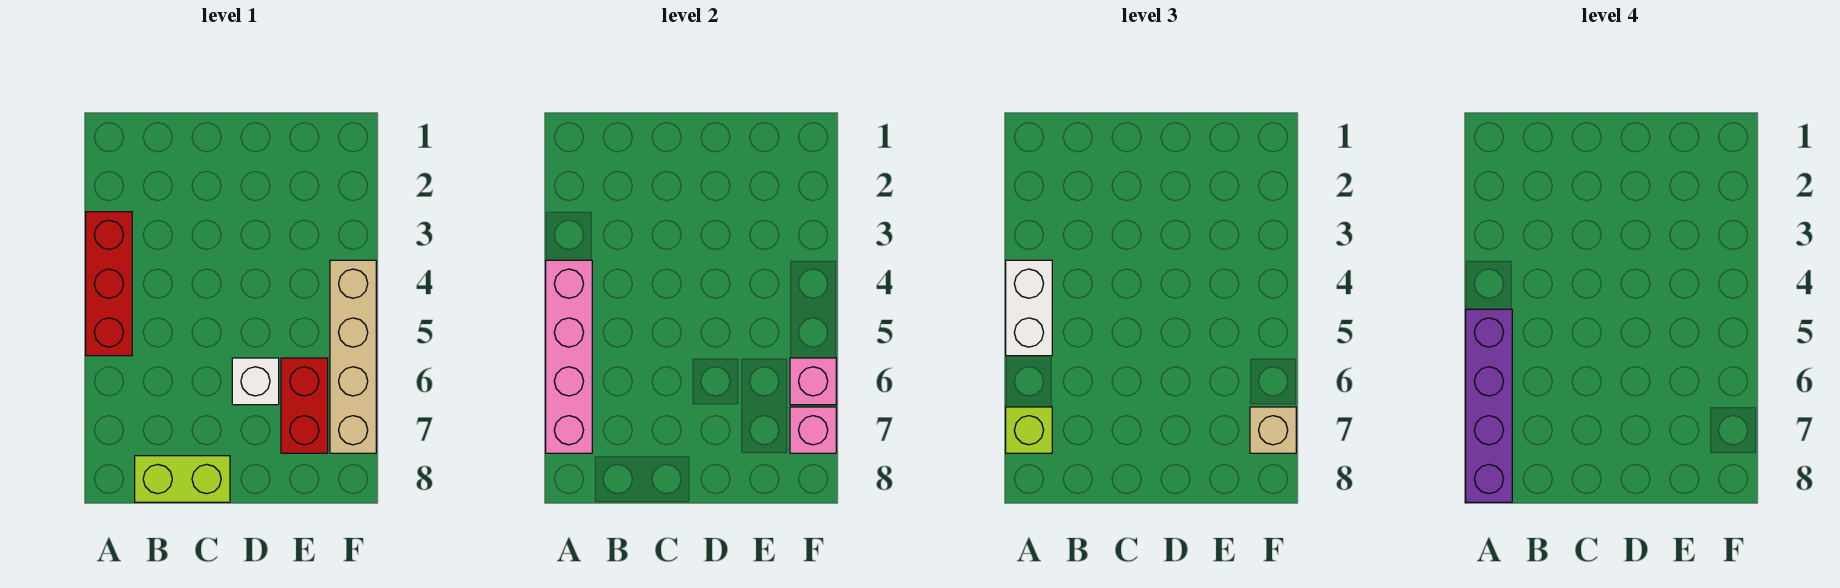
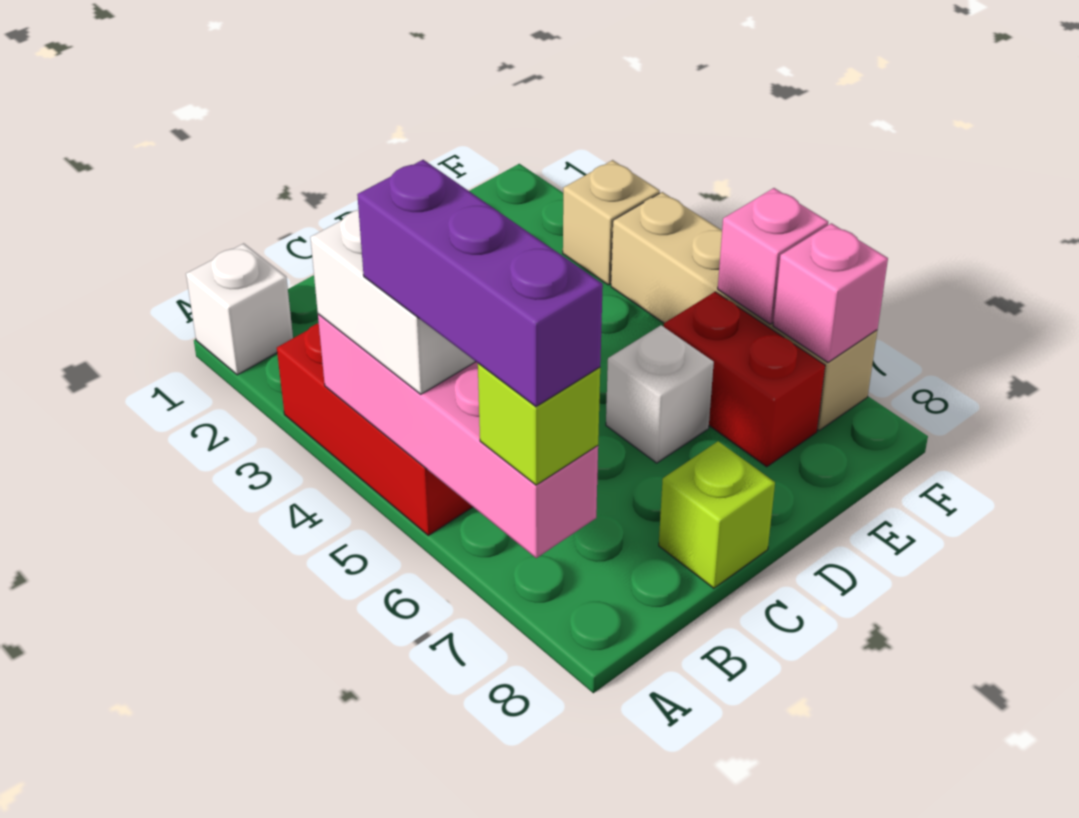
none -> white 1x1 brick [186,243,293,375]
purple 1x4 brick [1466,309,1512,502] -> purple 1x3 brick [357,160,603,407]
lime 1x2 brick [135,456,230,502] -> lime 1x1 brick [659,441,775,588]
tan 1x1 brick [1250,407,1296,453] -> tan 1x1 brick moved to [563,160,660,285]

